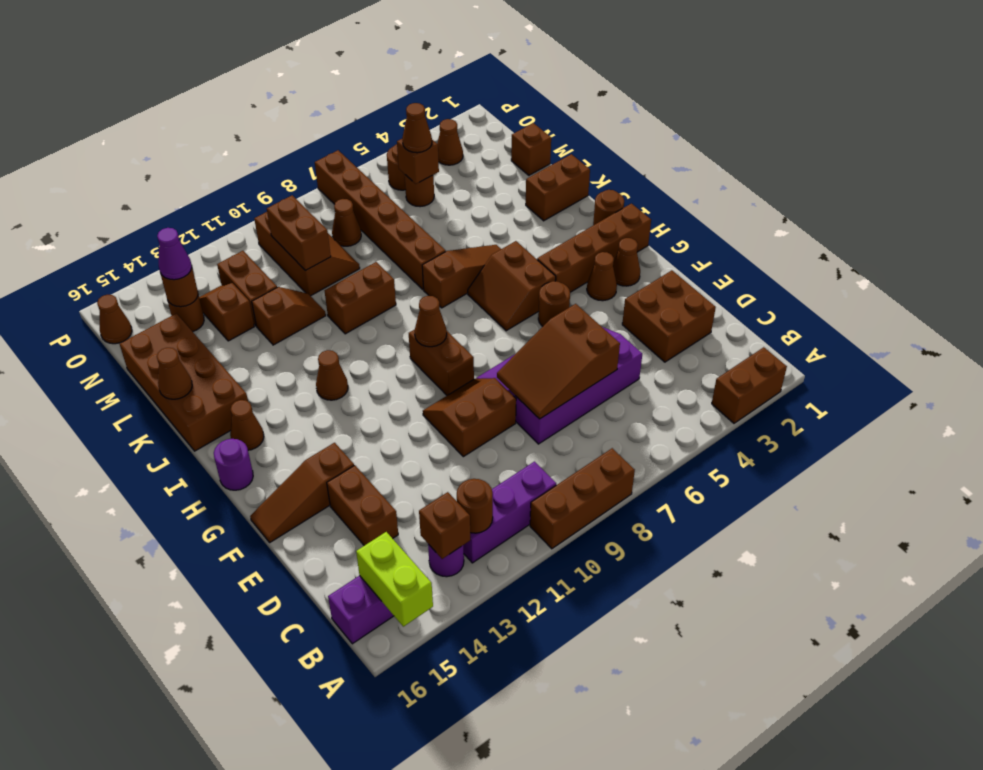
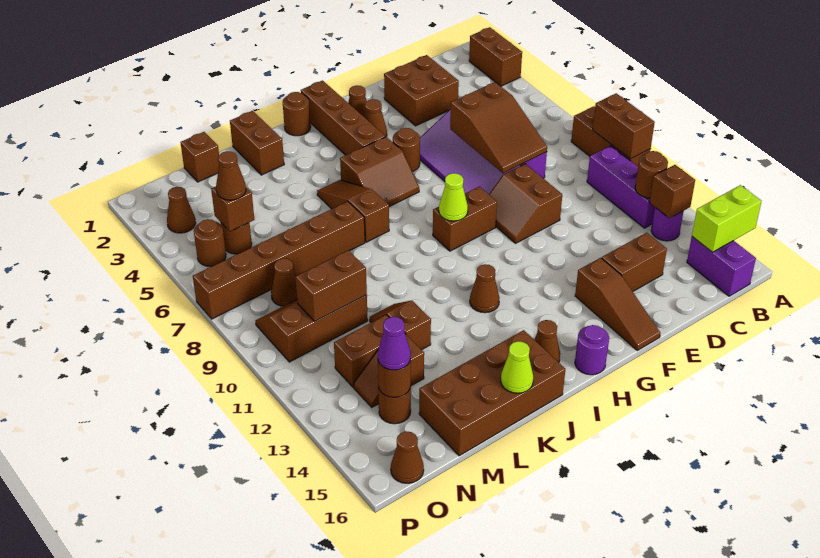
brown 1x1 cone [415,296,447,347] -> lime 1x1 cone [439,173,468,221]
brown 1x2 brick [324,262,396,334] -> brown 1x2 brick moved to [593,93,655,159]
brown 1x1 cone [157,348,192,399] -> lime 1x1 cone [501,341,533,393]

